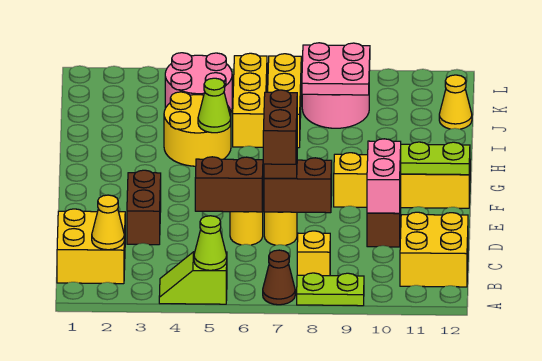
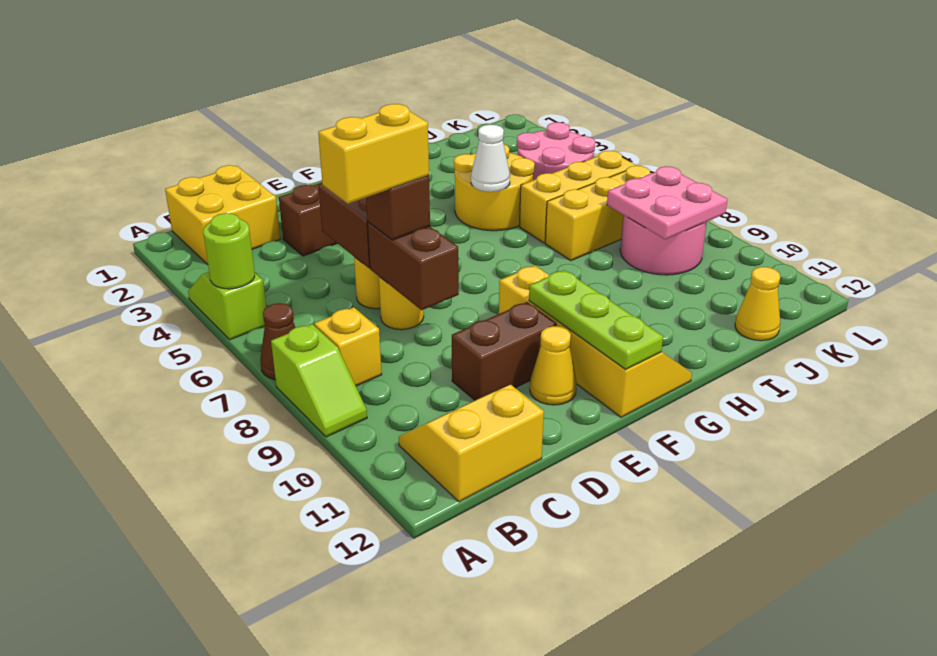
lime 1x1 cone [194,216,227,270] -> lime 1x1 round brick [203,213,255,289]
lime 1x2 plate [297,273,364,306] -> lime 1x2 slope [271,324,367,437]
yellow 1x1 cone [92,195,124,250] -> yellow 1x1 cone moved to [530,326,577,405]
yellow 2x2 brick [400,212,468,287] -> yellow 2x2 slope [399,385,544,502]
brown 1x2 brick [263,90,297,164] -> yellow 1x2 brick [318,104,429,204]
pink 1x2 brick [367,139,401,213] -> none
lime 1x1 cone [198,78,231,133] -> white 1x1 cone [471,125,510,192]

